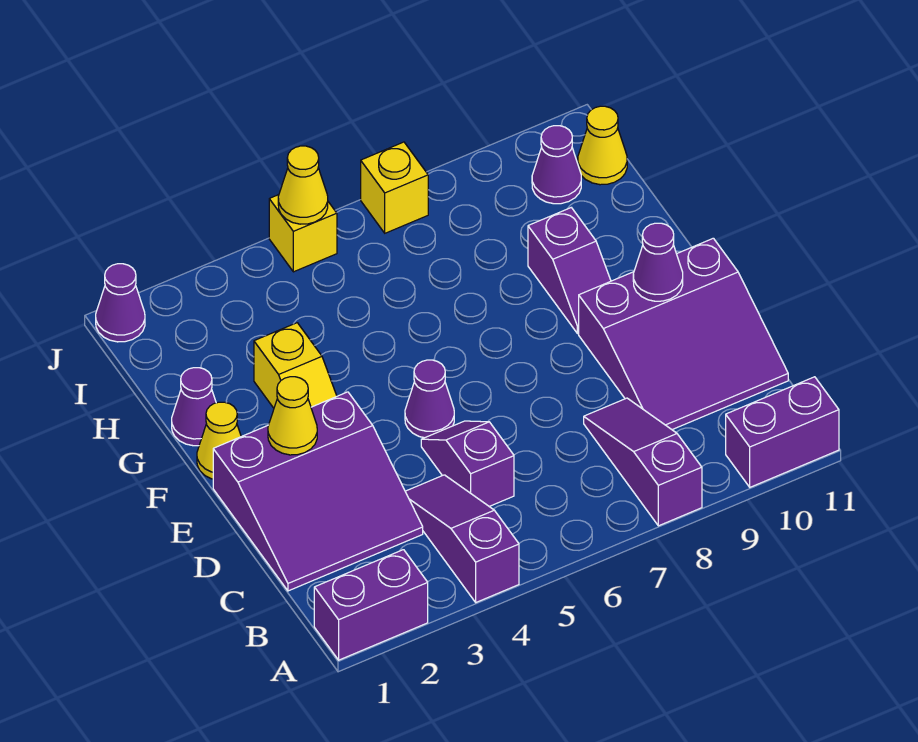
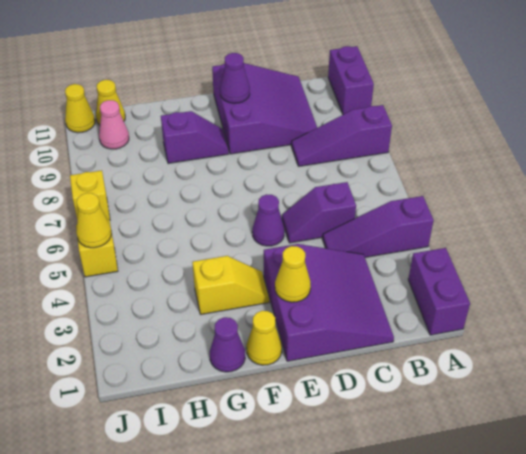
purple 1x1 cone [532,126,581,204] -> pink 1x1 cone [99,100,129,149]
purple 1x1 cone [96,264,145,342] -> none
none -> yellow 1x1 cone [65,84,95,133]

